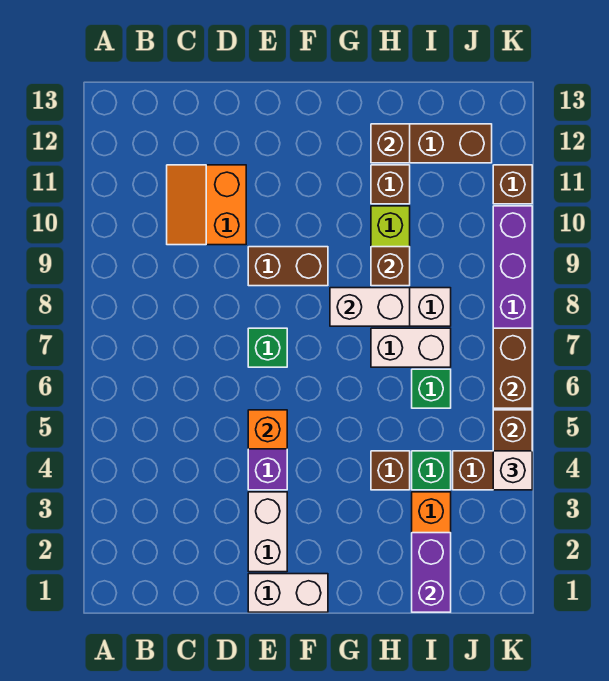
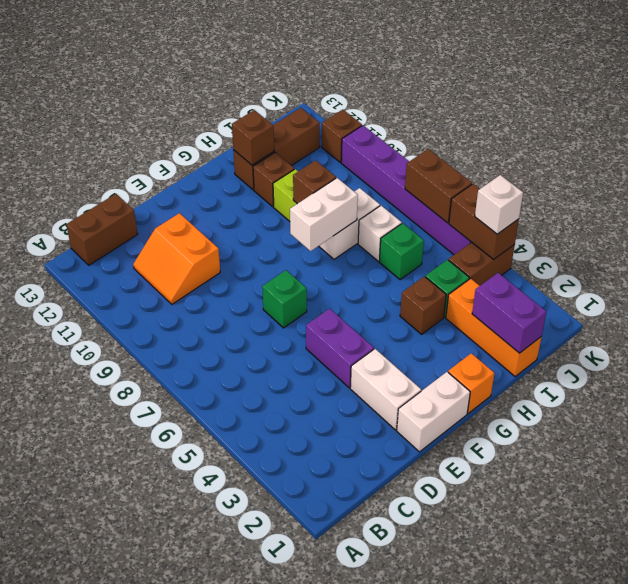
orange 1x1 brick [248,410,287,449] -> orange 1x1 brick moved to [448,353,495,413]
brown 1x2 brick [248,247,328,286] -> brown 1x2 brick moved to [66,194,138,265]
white 1x2 brick [371,328,451,367] -> white 1x1 brick [358,206,402,261]

